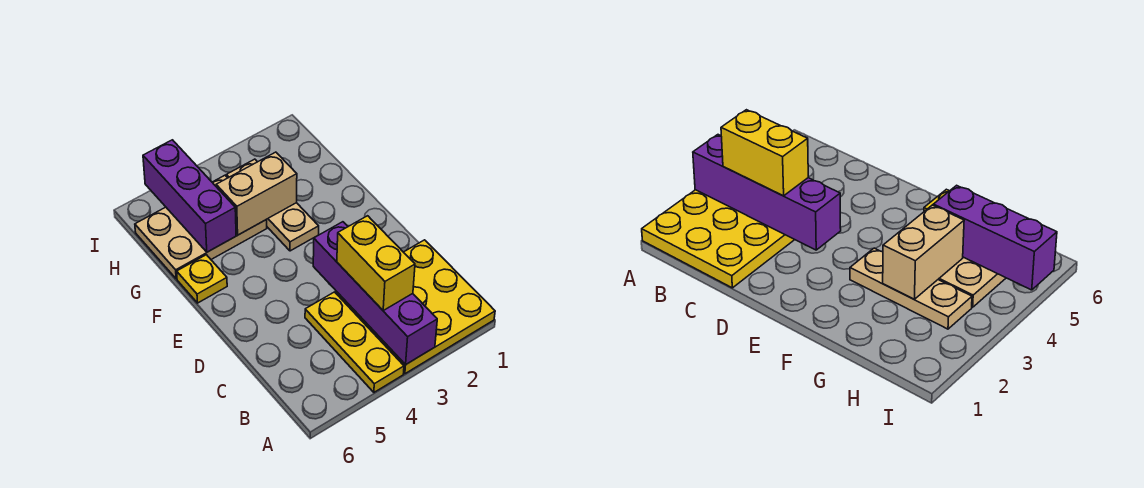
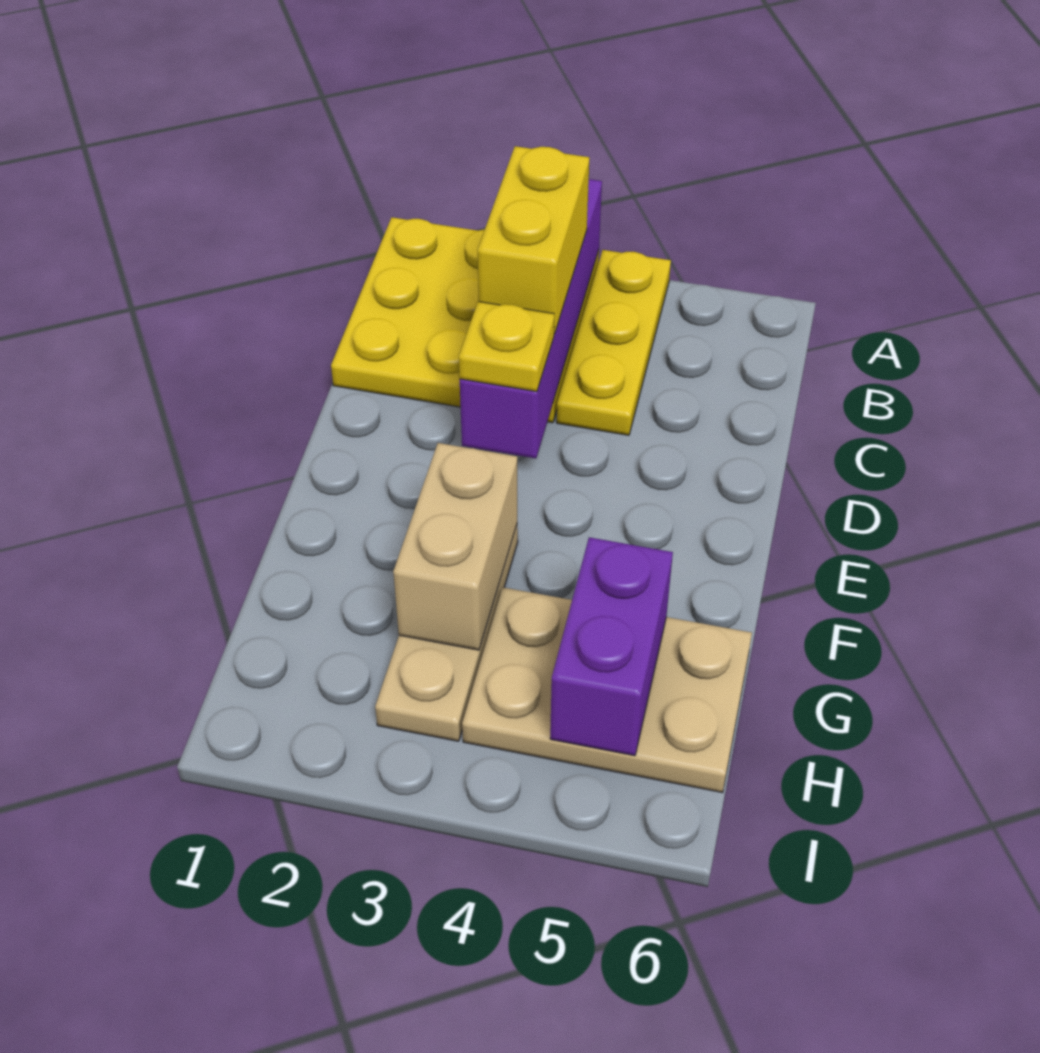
yellow 1x1 plate [177,255,227,303] -> yellow 1x1 plate moved to [459,302,554,392]
tan 1x2 brick [216,152,297,235] -> tan 1x2 brick turned to [393,443,517,650]
purple 1x3 brick [143,140,236,252] -> purple 1x2 brick [550,537,673,756]

